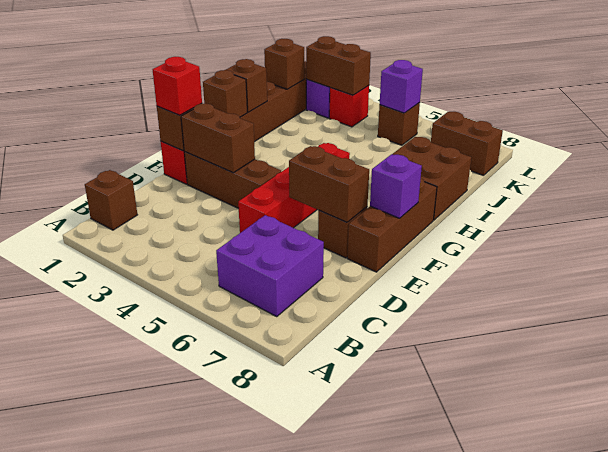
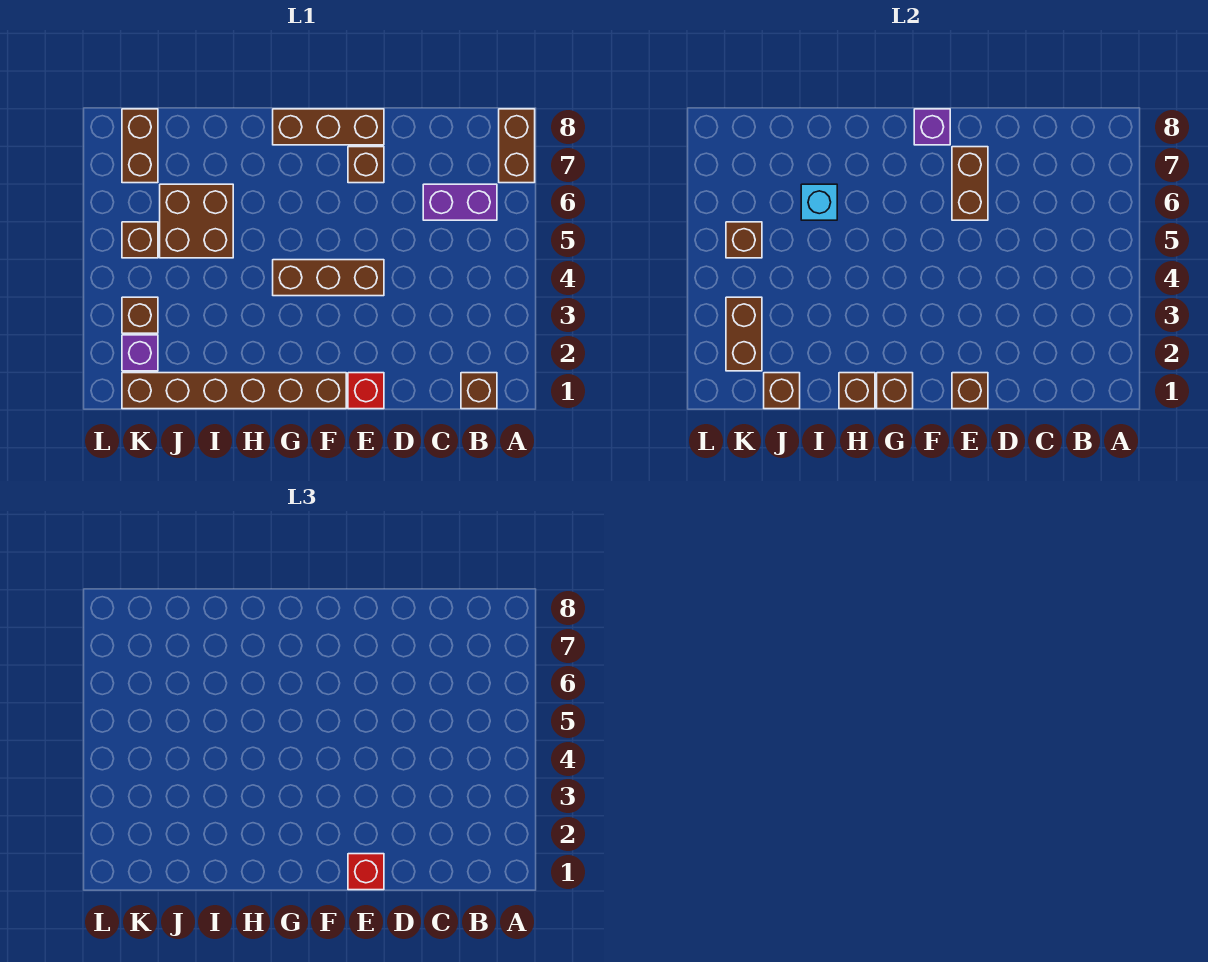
purple 2x2 brick [216,215,324,316] -> purple 1x2 brick [423,184,497,220]
red 1x4 brick [238,143,350,233] -> none
brown 1x3 brick [184,152,281,208] -> brown 1x3 brick turned to [273,260,384,296]
brown 1x2 brick [181,103,255,173] -> brown 1x2 brick moved to [499,109,535,183]
brown 2x2 brick [393,137,471,220] -> brown 2x2 brick moved to [160,184,233,258]
none -> cyan 1x1 brick [801,184,837,220]
red 1x1 brick [329,86,369,127] -> brown 1x1 brick [122,297,158,333]
purple 1x1 brick [380,60,423,113] -> brown 1x1 brick [726,222,762,258]

